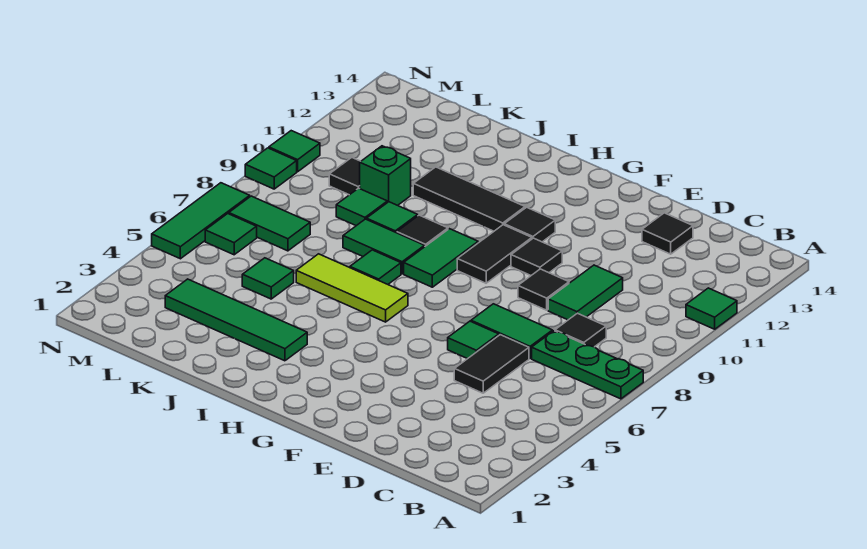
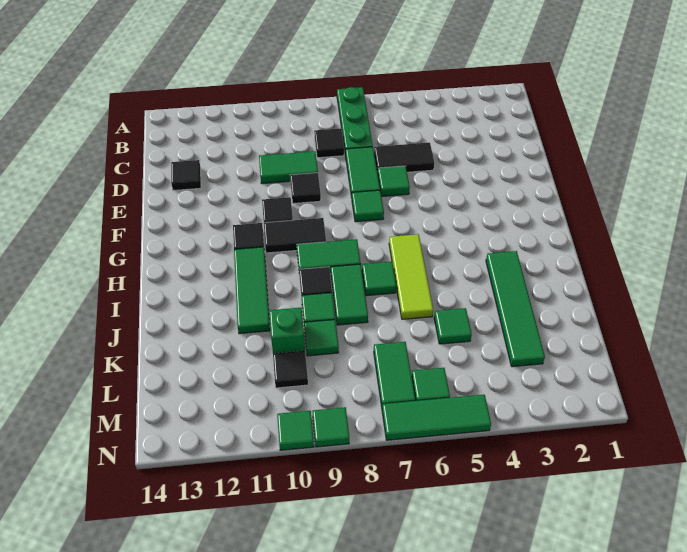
green 1x1 tile [686,288,737,329] -> green 1x1 tile moved to [352,190,384,222]
black 1x3 tile [413,167,525,231] -> green 1x3 tile [234,247,270,334]

